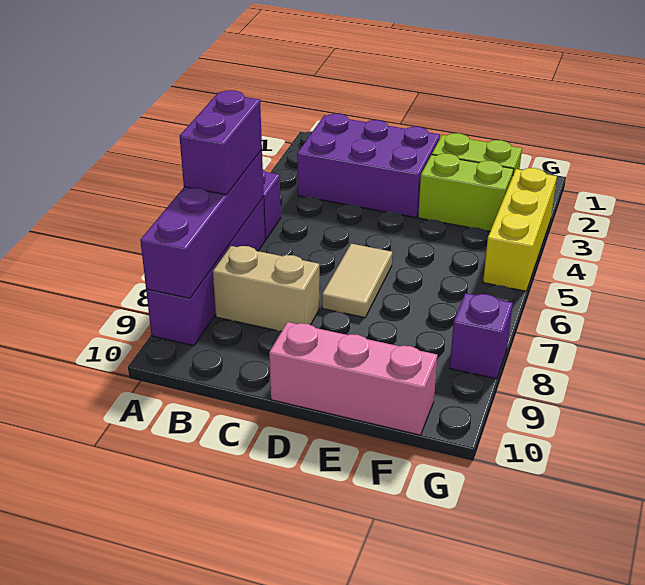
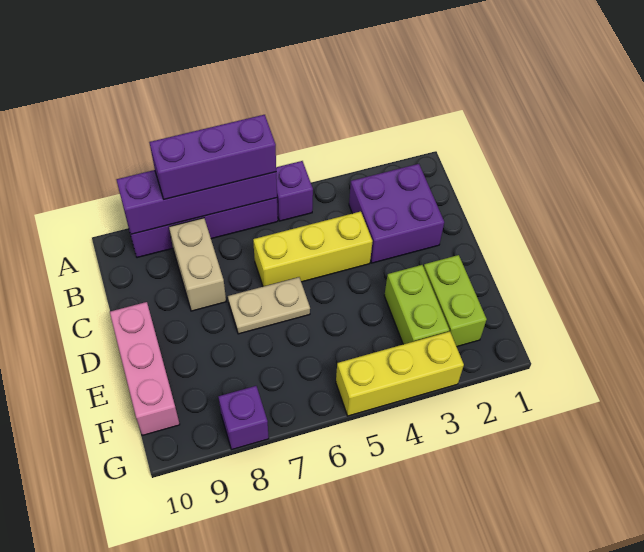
purple 1x2 brick [180,90,262,195] -> purple 1x3 brick [149,115,276,199]
purple 2x3 brick [297,114,440,218] -> purple 2x2 brick [349,164,444,263]
none -> yellow 1x3 brick [253,211,373,287]
tan 1x2 tile [322,244,392,318] -> tan 1x2 plate [228,277,310,334]

